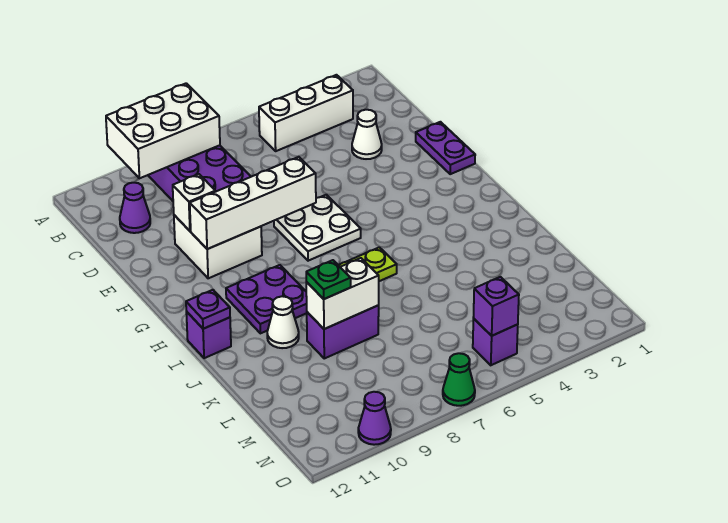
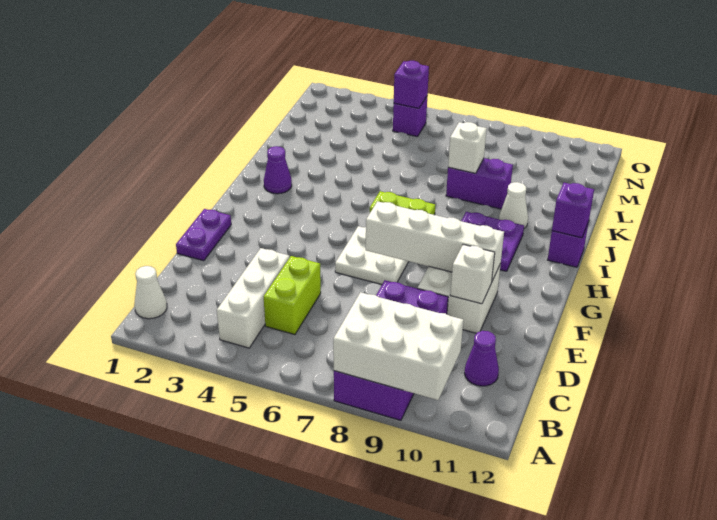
white 1x3 brick [259,75,353,151] -> white 1x3 brick turned to [217,248,290,348]
none -> lime 1x2 brick [264,256,321,334]
white 1x1 cone [352,110,382,159] -> white 1x1 cone moved to [134,266,167,319]
purple 1x1 plate [186,290,230,329] -> purple 1x1 brick [552,183,594,238]
white 1x2 brick [306,258,379,329] -> white 1x1 brick [448,122,487,173]
green 1x1 plate [306,260,351,299] -> none
green 1x1 cone [443,353,475,406] -> none
purple 1x1 cone [358,392,391,445] -> purple 1x1 cone moved to [264,146,292,194]

